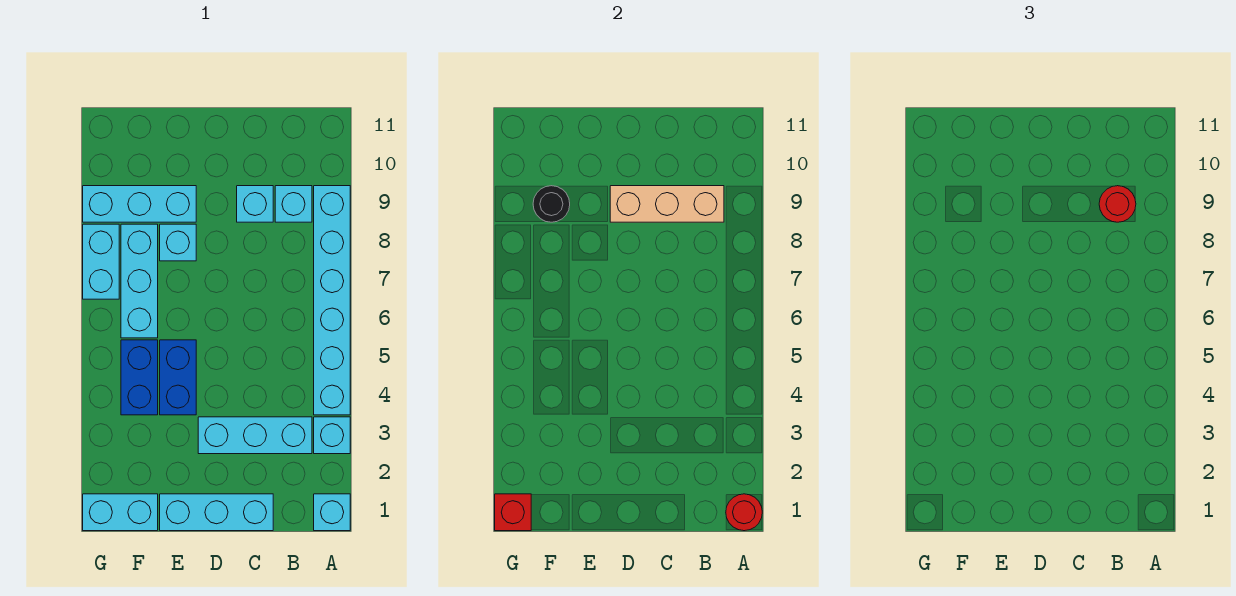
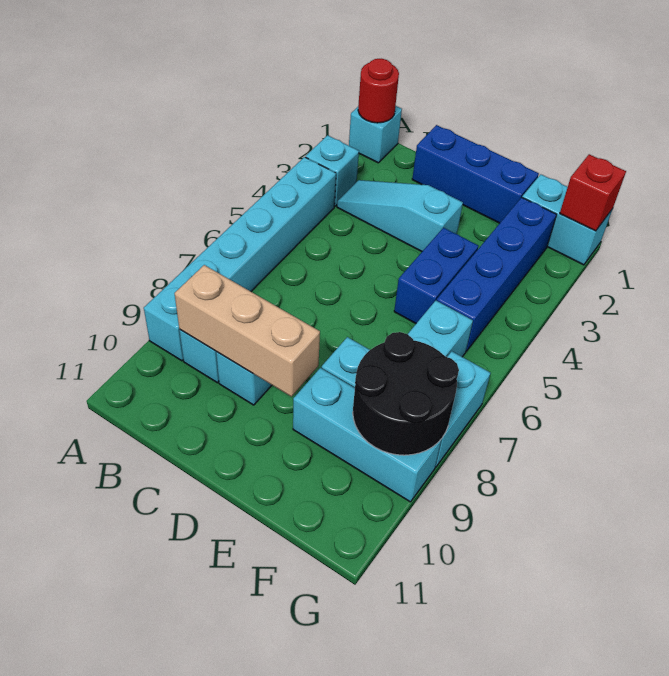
cyan 1x3 brick [198,417,312,454] -> cyan 1x3 slope [337,180,463,252]
red 1x1 round brick [1099,186,1136,222] -> none
cyan 1x3 brick [160,494,273,531] -> blue 1x3 brick [412,125,539,223]
blue 1x2 brick [121,340,158,415] -> blue 1x4 brick [437,197,557,351]
black 1x1 round brick [533,186,570,222] -> black 2x2 round brick [353,332,459,455]

